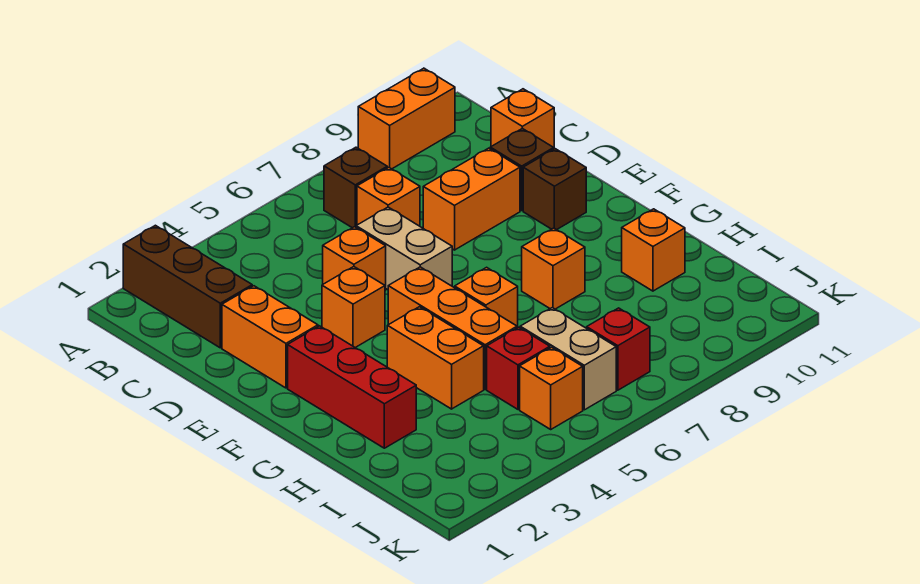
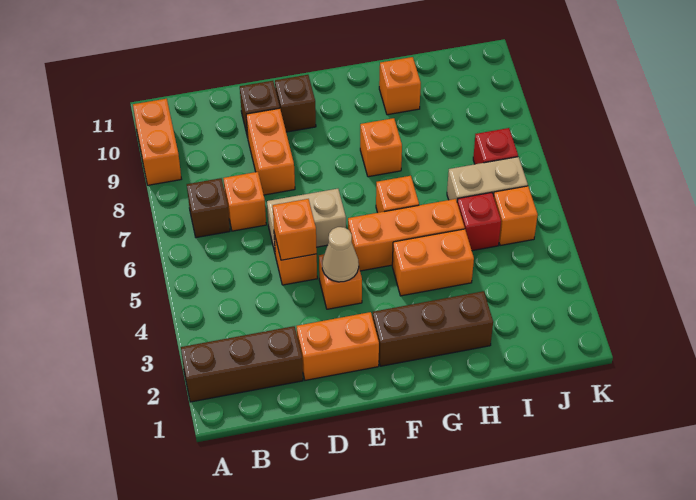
orange 1x1 brick [491,89,554,148] -> orange 1x1 brick moved to [273,199,317,260]
none -> tan 1x1 cone [322,227,359,282]
red 1x3 brick [288,326,416,448] -> brown 1x3 brick [373,291,493,366]

